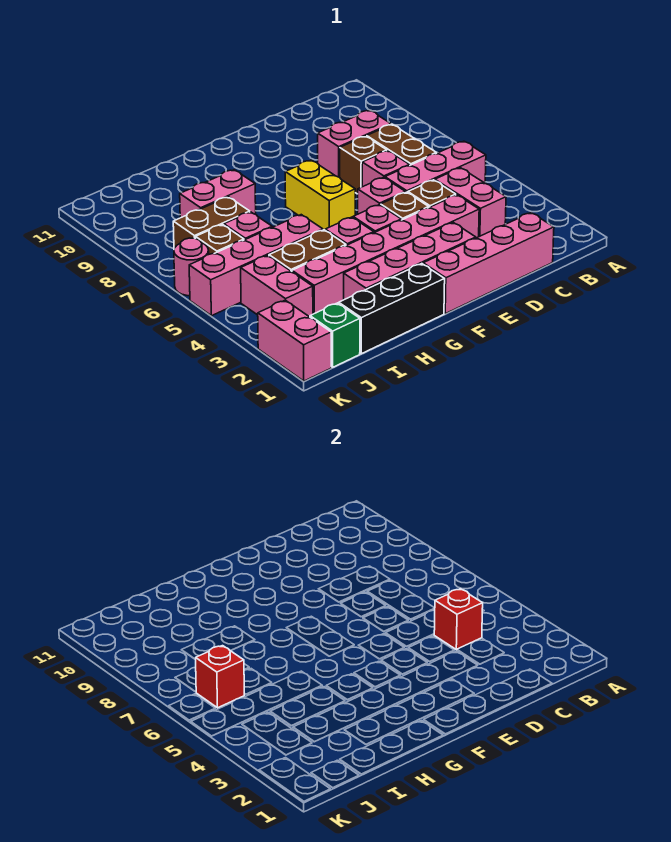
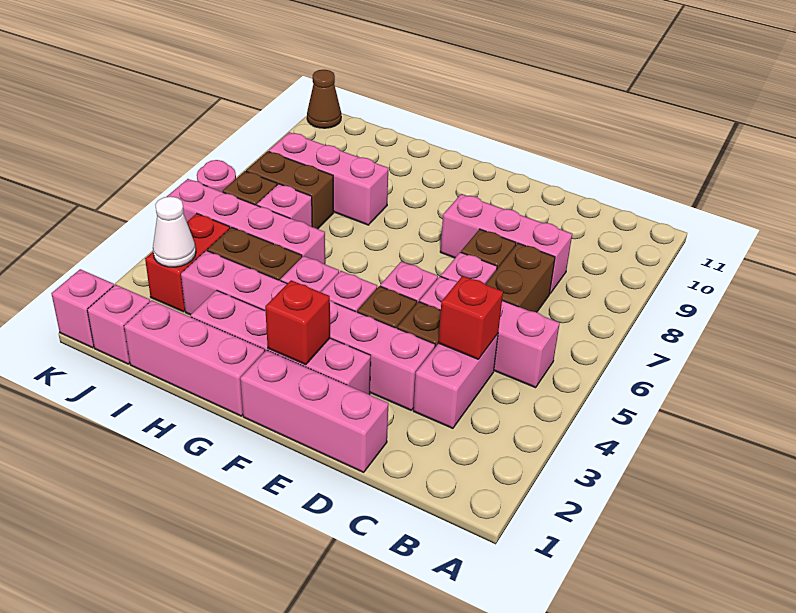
pink 1x4 brick [423,213,554,314] -> pink 1x3 brick [240,350,388,472]
pink 1x2 brick [318,110,391,177] -> pink 1x3 brick [440,194,572,293]
yellow 1x2 brick [285,160,355,230] -> none
black 1x3 brick [339,264,445,354] -> pink 1x3 brick [124,300,265,416]
pink 1x2 brick [180,170,256,218] -> pink 1x3 brick [269,132,388,225]
green 1x1 brick [310,303,360,367] -> pink 1x1 brick [87,285,150,364]
pink 1x2 brick [241,255,313,317] -> red 1x2 brick [145,213,230,312]
none -> white 1x1 cone [153,197,196,267]
red 1x1 brick [195,646,244,708] -> red 1x1 brick moved to [265,280,330,365]
pink 1x2 brick [258,300,331,381] -> pink 1x1 brick [51,269,114,348]
none -> brown 1x1 cone [307,70,341,128]

